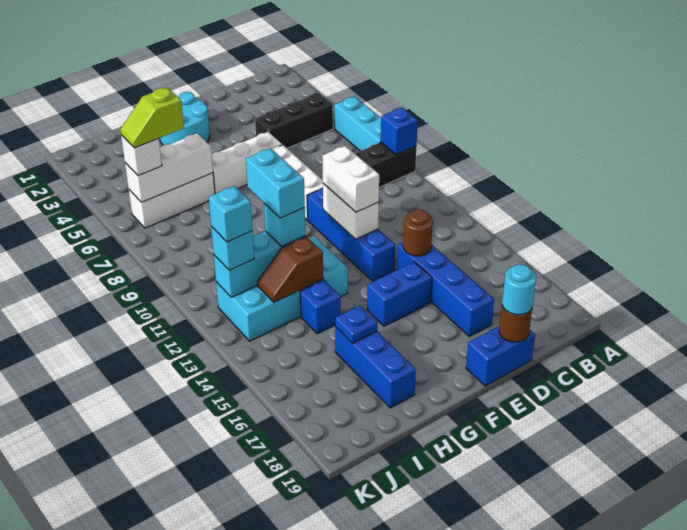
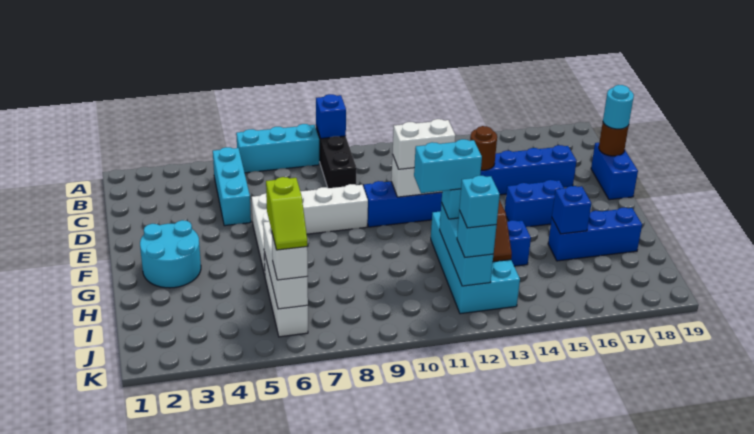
black 1x3 brick [255,93,333,148] -> cyan 1x3 brick [213,147,251,226]
blue 1x2 brick [367,262,432,326] -> blue 1x2 brick turned to [505,180,564,227]
blue 1x1 plate [335,306,377,343] -> blue 1x1 brick [552,186,591,234]

